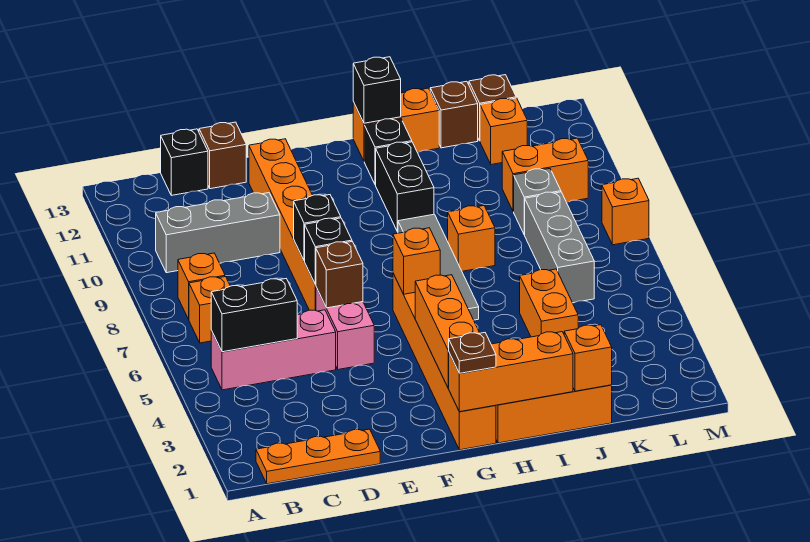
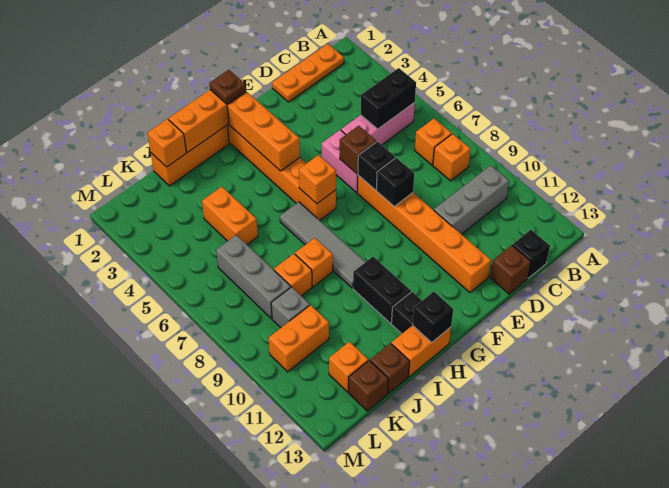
orange 1x1 brick [602,178,649,245] -> orange 1x1 brick moved to [274,254,312,296]

